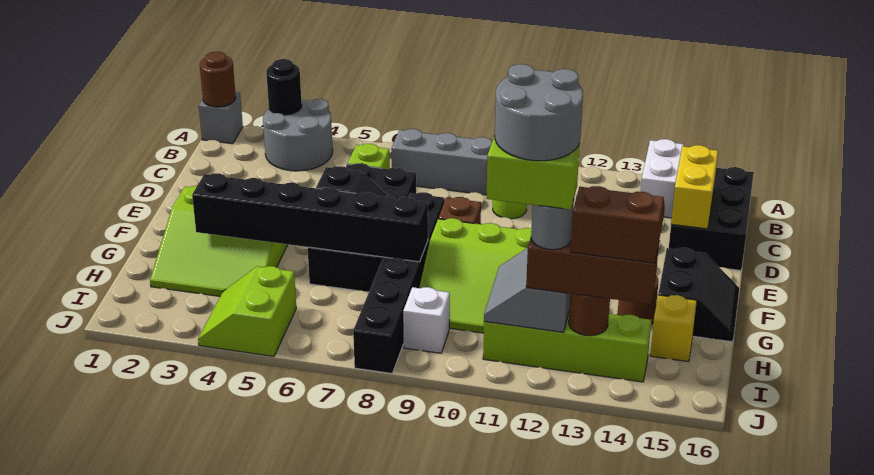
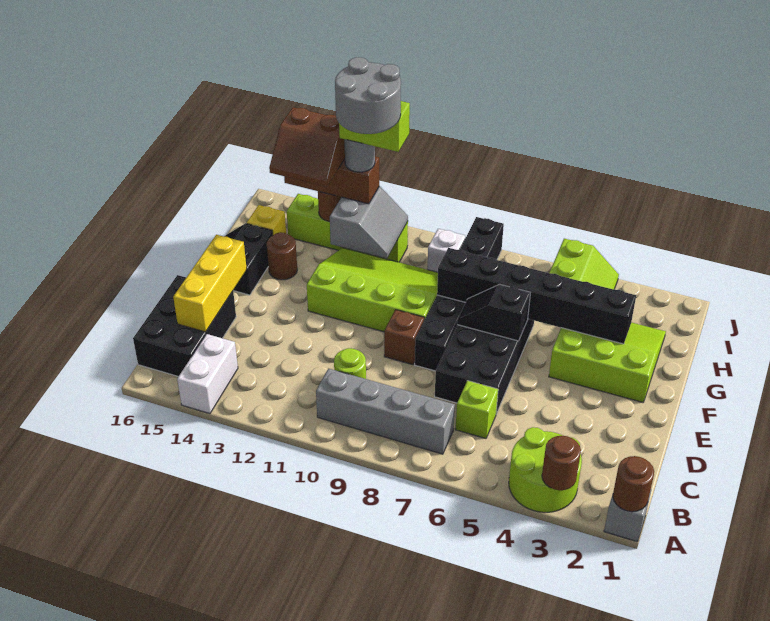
grey 2x2 round brick [263,99,333,171] -> lime 2x2 round brick [509,427,582,512]
black 1x1 round brick [266,59,302,115] -> brown 1x1 round brick [542,436,581,490]
yellow 1x2 brick [671,145,718,229] -> yellow 1x3 brick [173,235,247,332]

